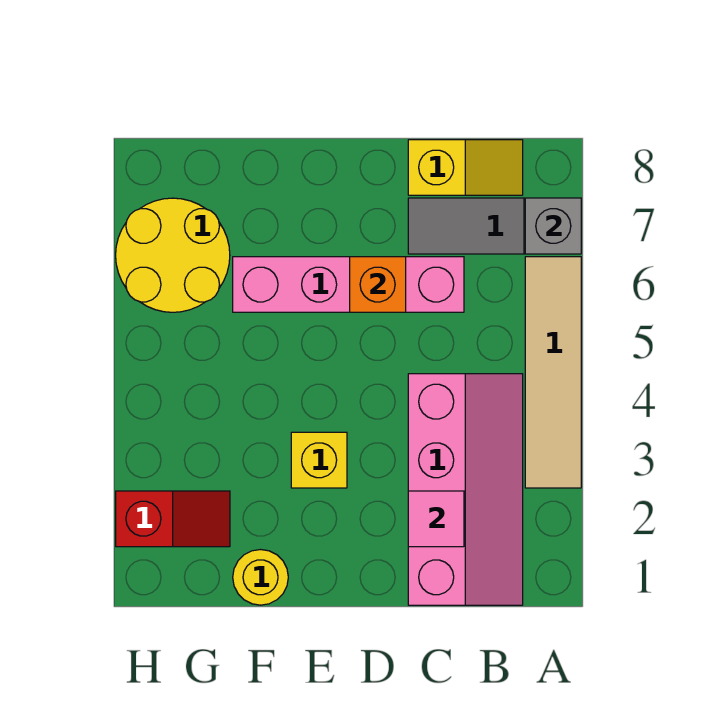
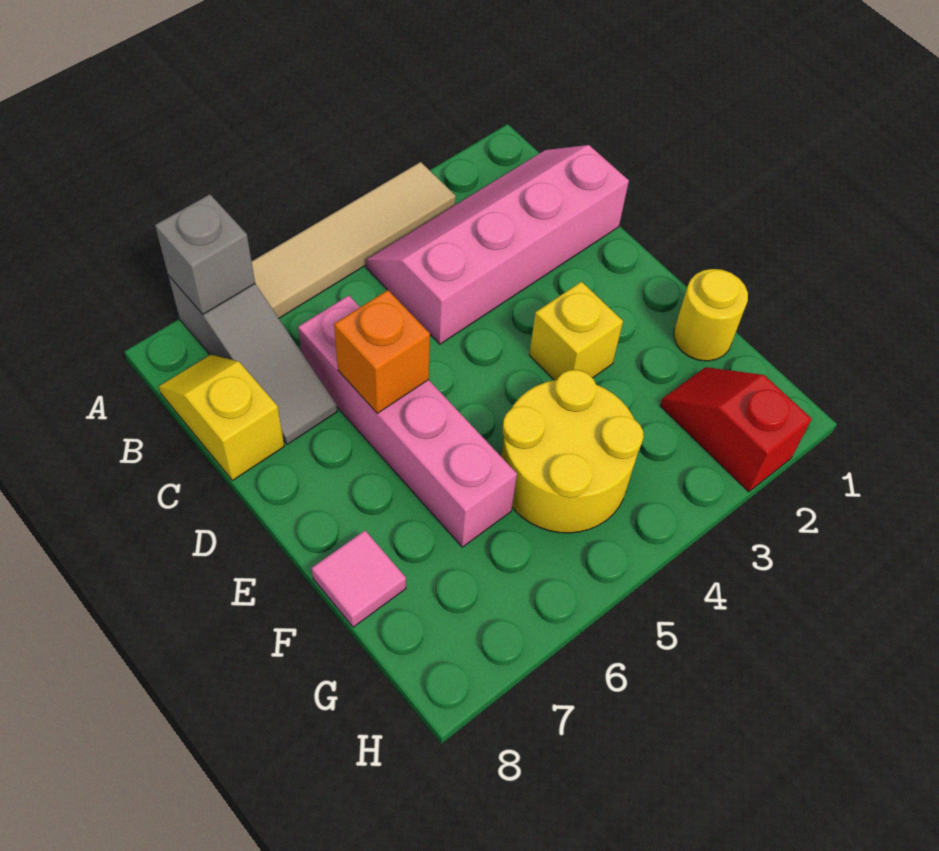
pink 1x1 tile [408,491,464,547] -> pink 1x1 tile moved to [312,531,406,627]
yellow 2x2 round brick [116,198,230,312] -> yellow 2x2 round brick moved to [501,370,644,533]

